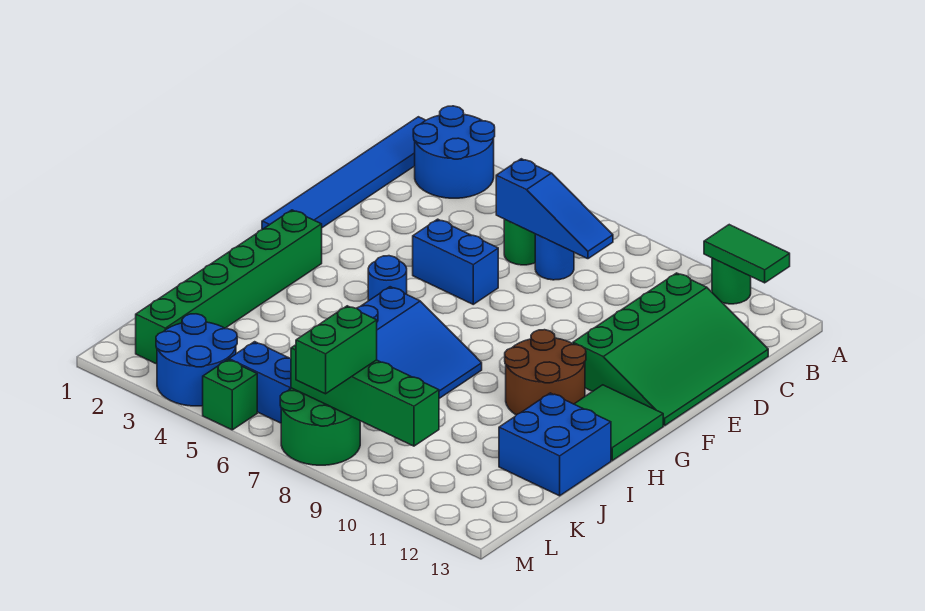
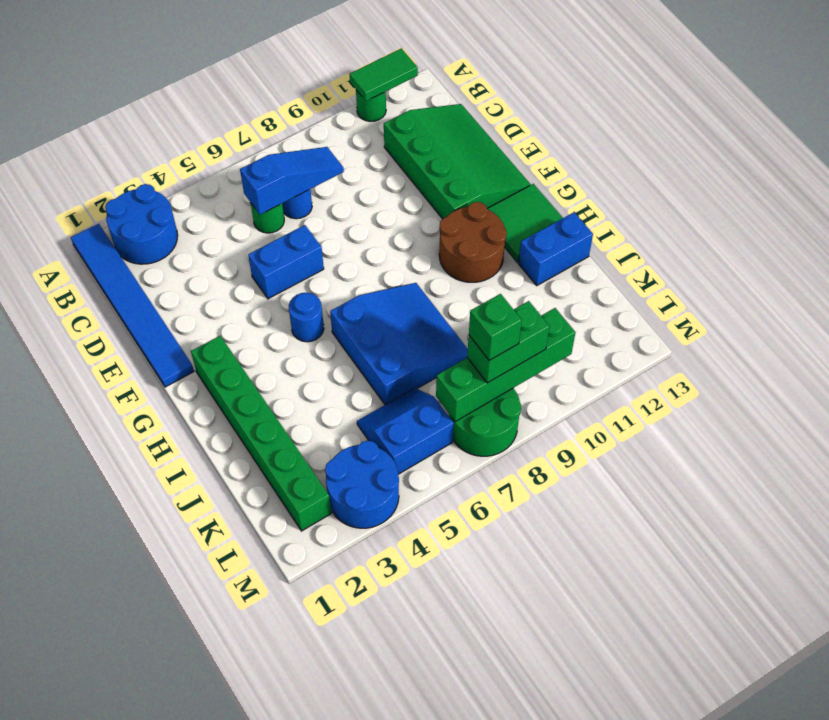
blue 2x2 brick [499,393,611,496] -> blue 1x2 brick [518,212,593,285]
green 1x2 brick [296,306,377,394] -> green 1x2 brick turned to [467,301,550,383]
green 1x1 brick [203,360,257,430] -> green 1x1 brick moved to [469,294,522,360]

